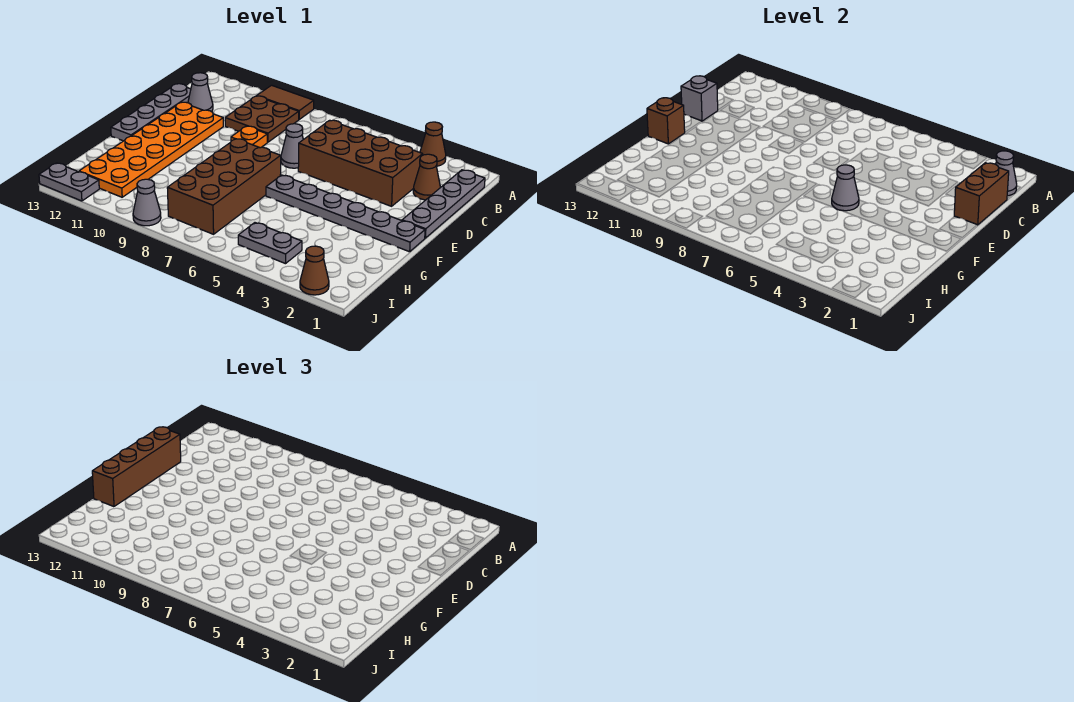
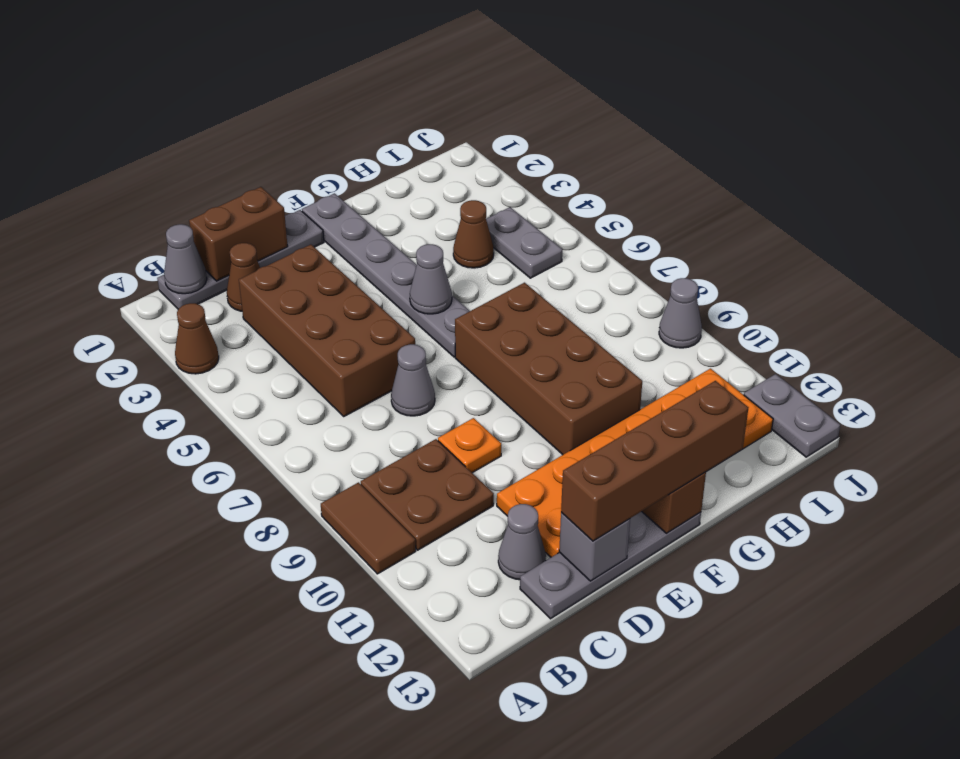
brown 2x4 brick [167,139,281,234] -> brown 2x4 brick turned to [455,283,642,455]
brown 1x1 cone [300,246,329,295] -> brown 1x1 cone moved to [453,200,494,268]

